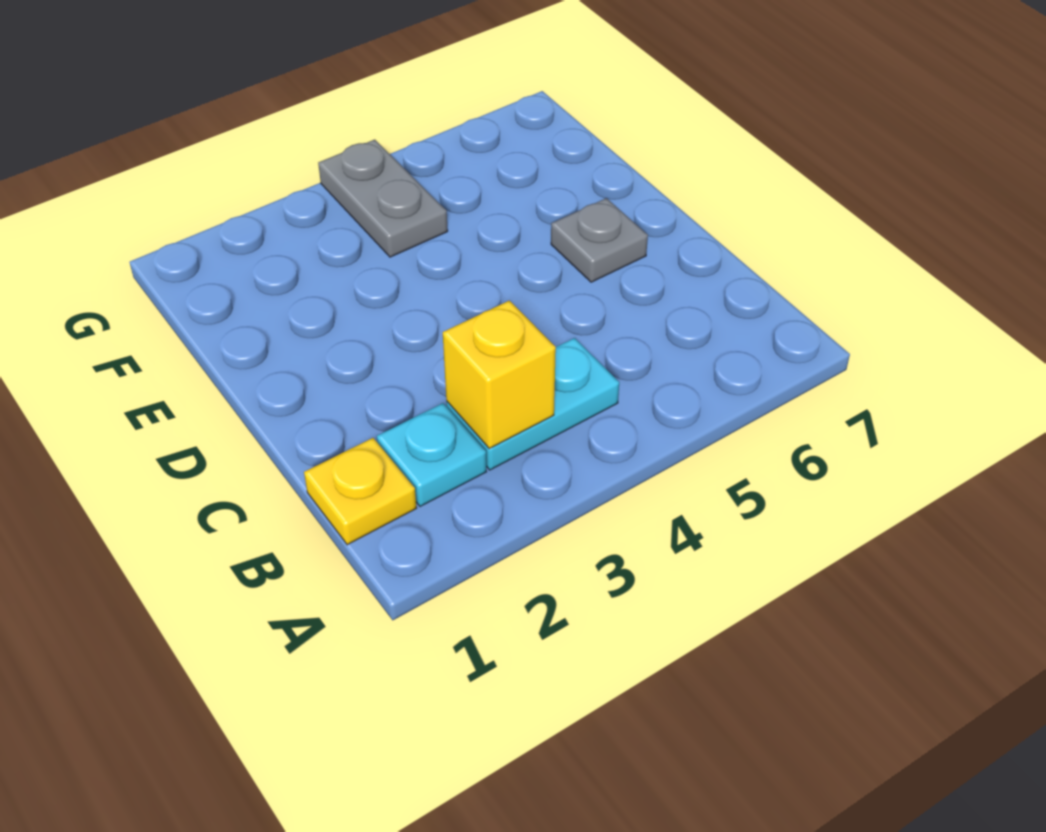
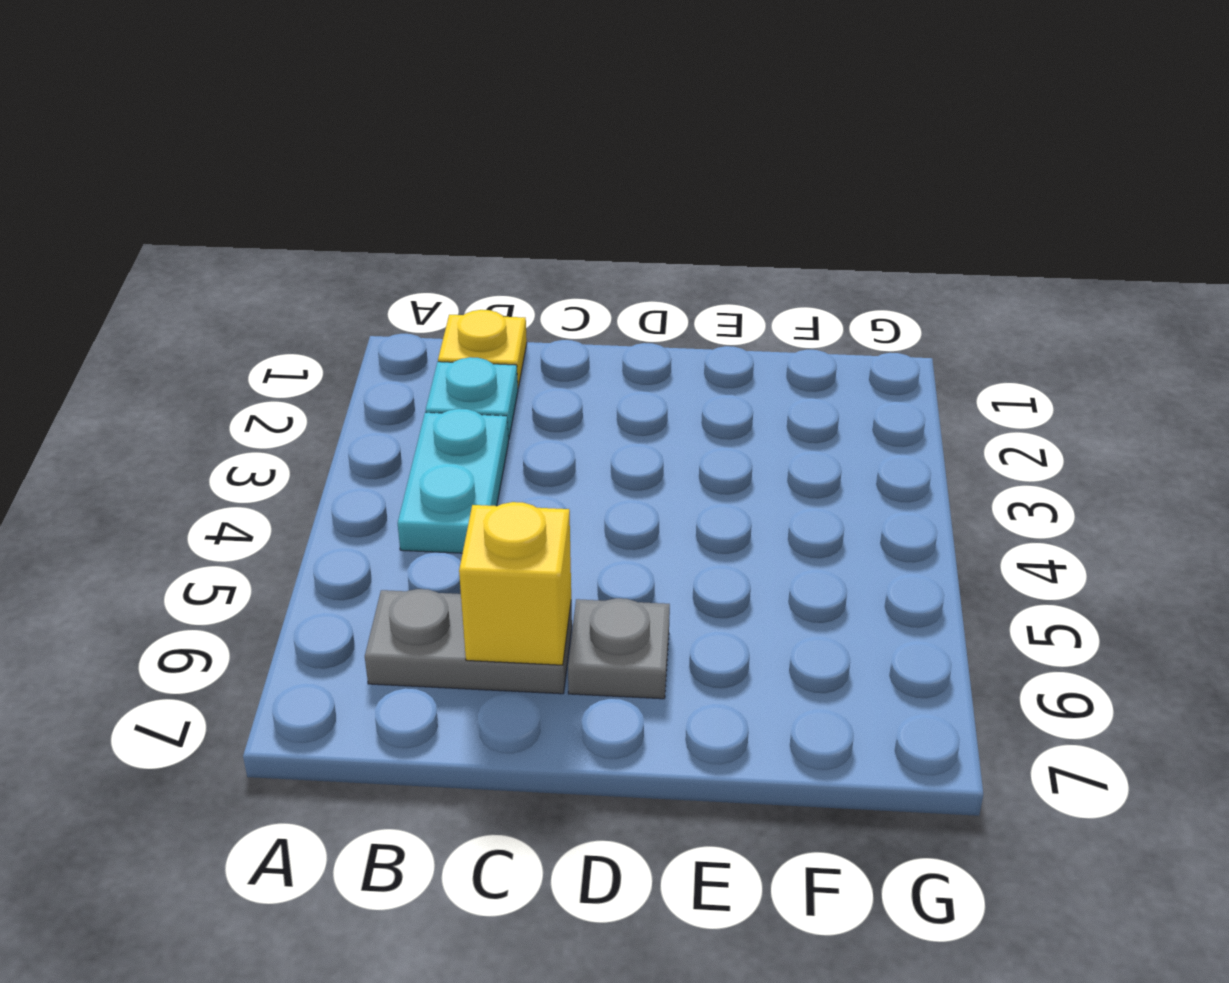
yellow 1x1 brick [443,301,556,449] -> yellow 1x1 brick moved to [459,502,571,665]
grey 1x2 plate [318,140,448,257] -> grey 1x2 plate moved to [365,589,572,694]

